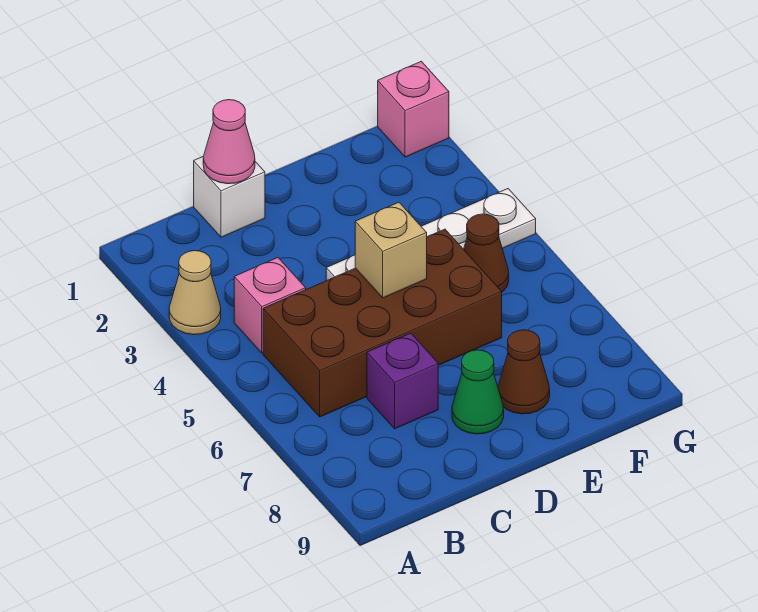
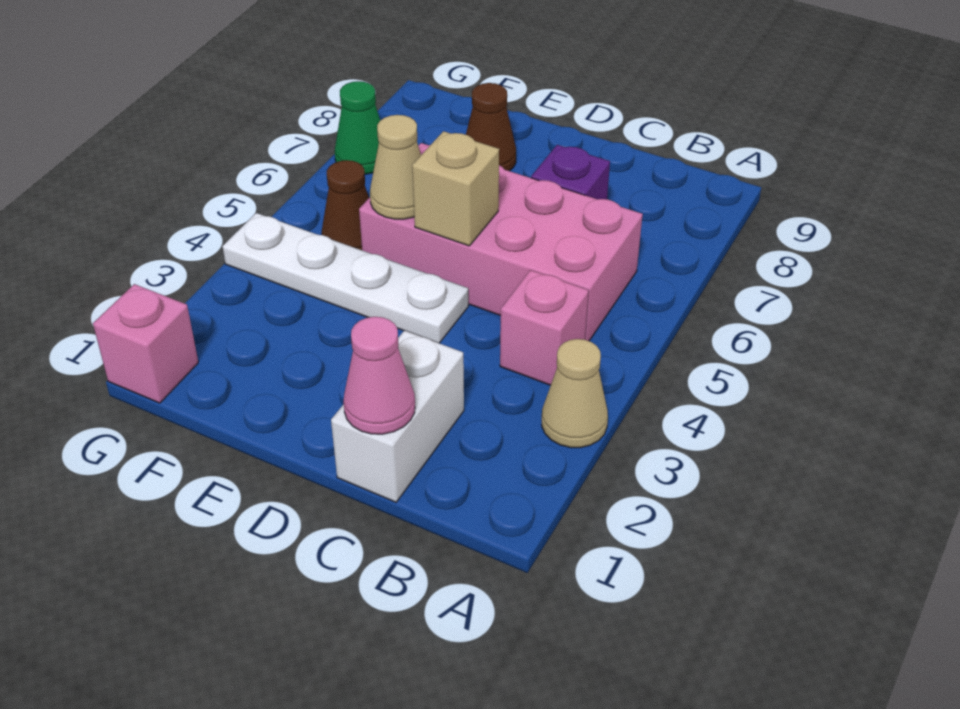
brown 2x4 brick [263,229,502,417] -> pink 2x4 brick [359,143,643,341]
white 1x1 brick [194,157,265,237] -> white 1x2 brick [331,331,464,502]
green 1x1 cone [452,350,504,434] -> green 1x1 cone moved to [334,81,380,174]
none -> tan 1x1 cone [370,115,421,219]

